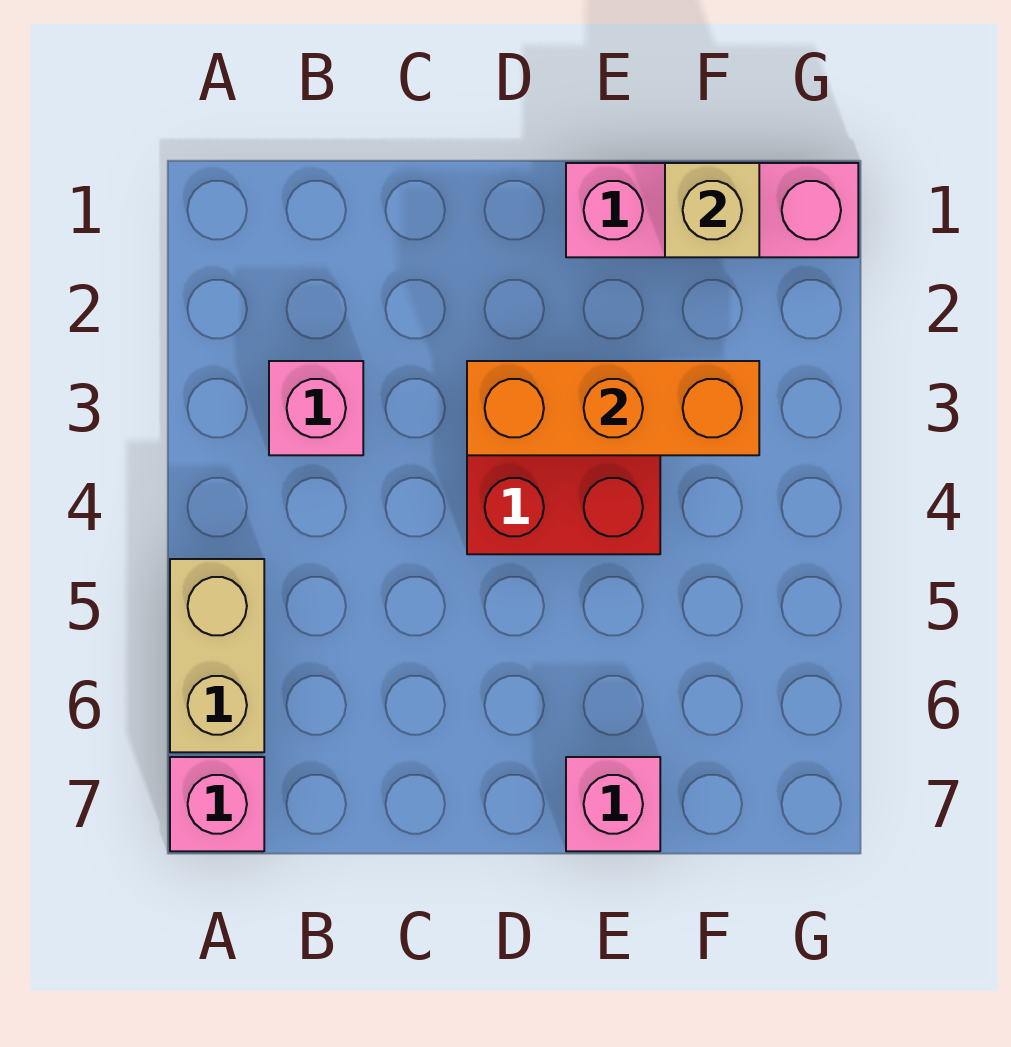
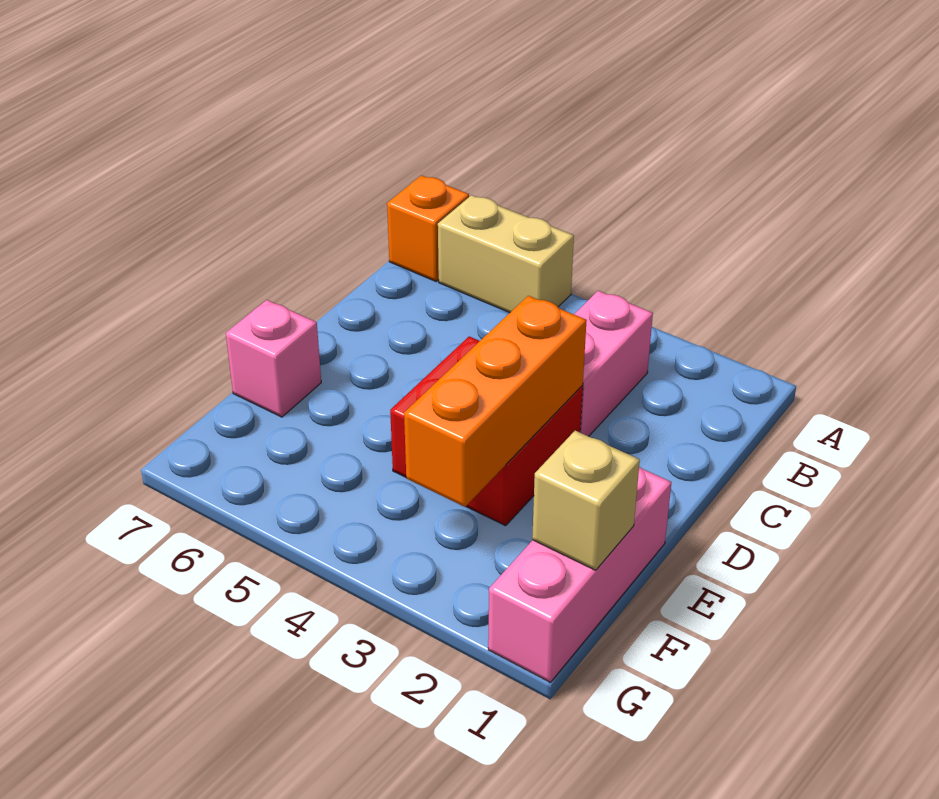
pink 1x1 brick [170,757,264,851] -> orange 1x1 brick [387,176,469,281]
pink 1x1 brick [269,361,363,455] -> pink 1x2 brick [574,291,653,436]

